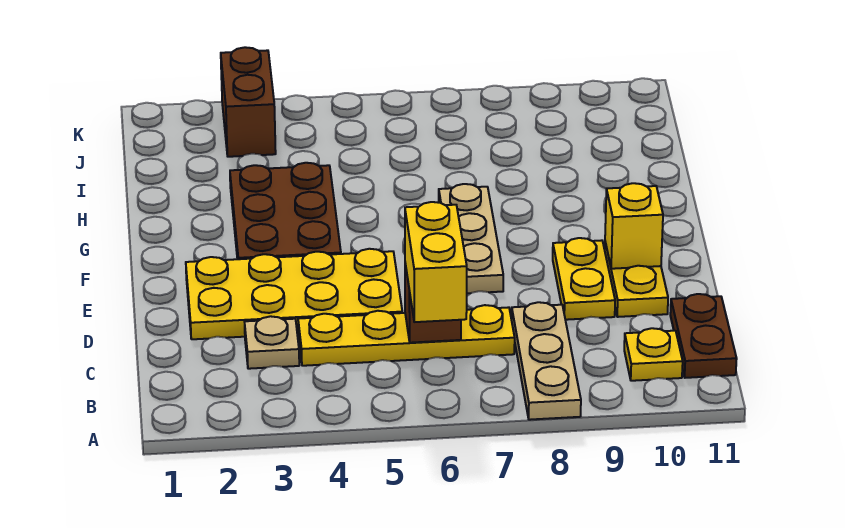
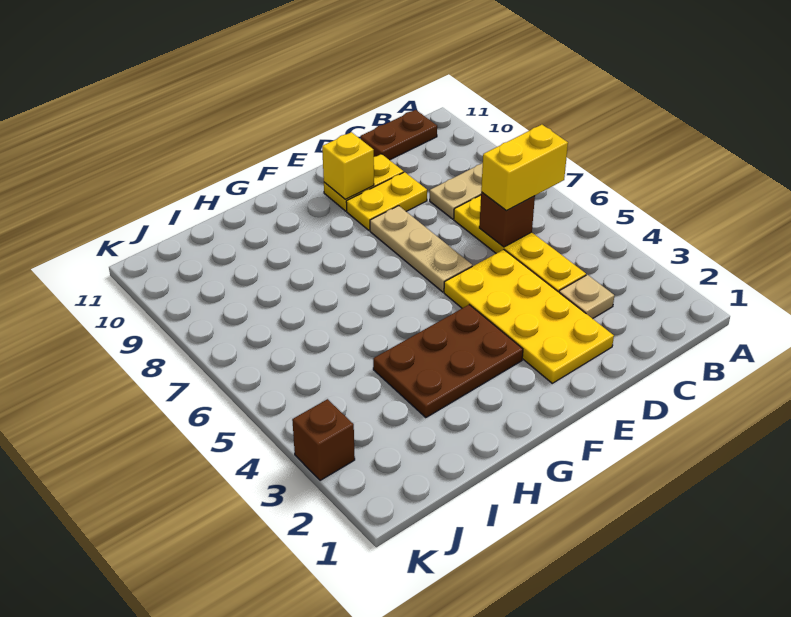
yellow 1x1 plate [624,328,683,381] -> none
tan 1x3 plate [439,184,503,293] -> tan 1x3 plate turned to [370,206,472,292]
brown 1x2 brick [221,47,276,157] -> brown 1x1 brick [292,399,355,481]

